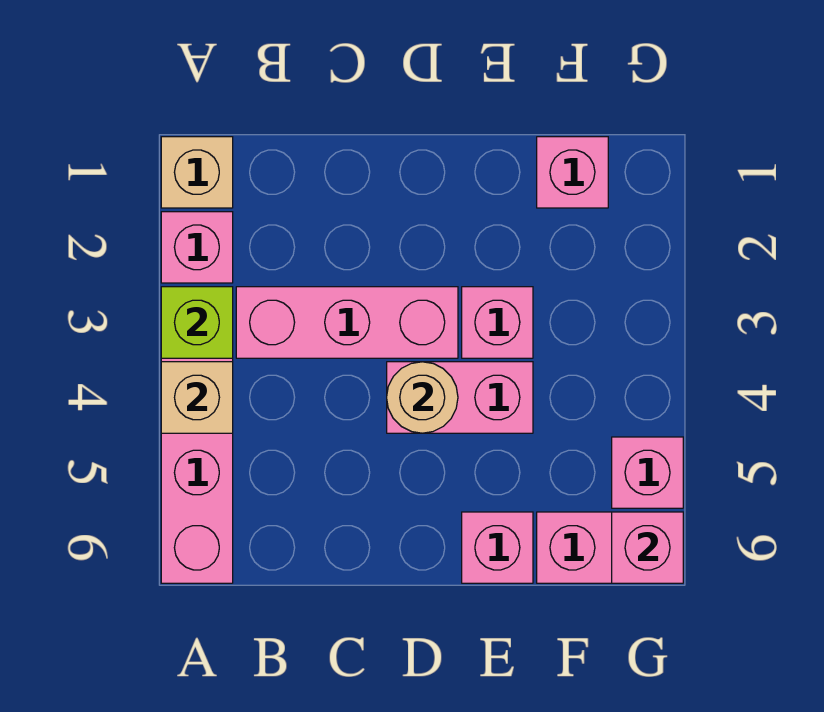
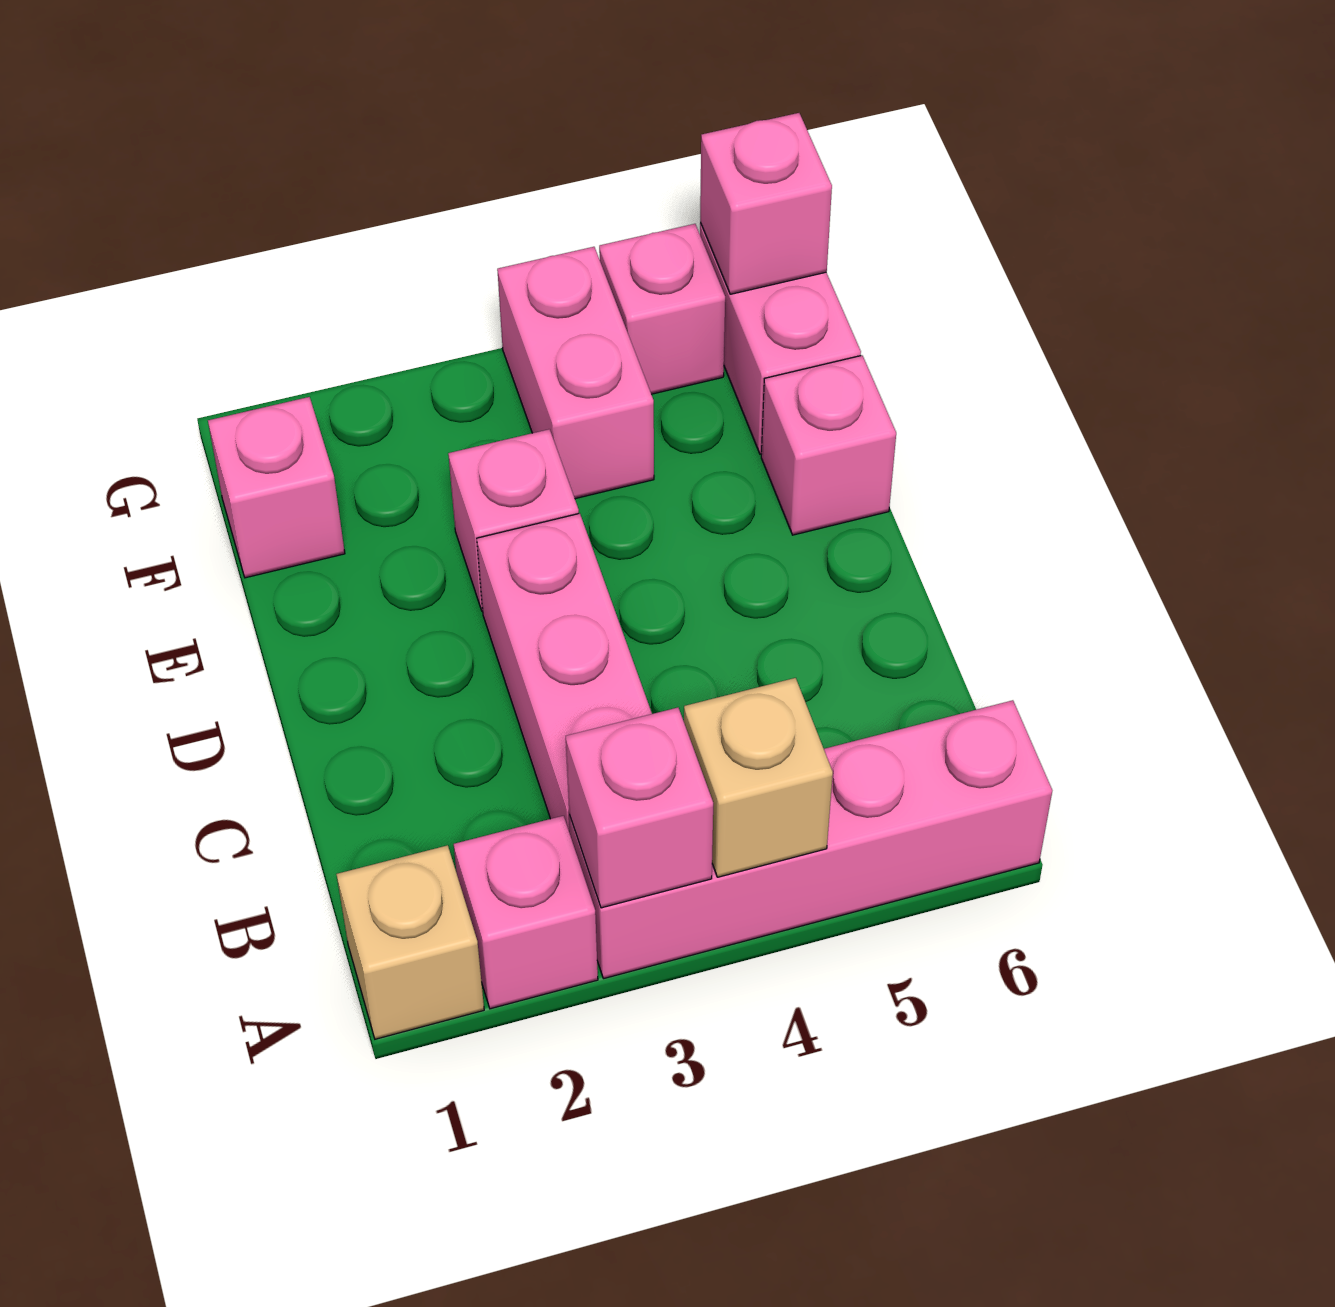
lime 1x1 brick [161,287,233,358] -> pink 1x1 brick [566,708,713,908]
pink 1x2 brick [387,362,533,433] -> pink 1x2 brick moved to [497,247,654,499]
tan 1x1 round brick [387,362,458,433] -> none

